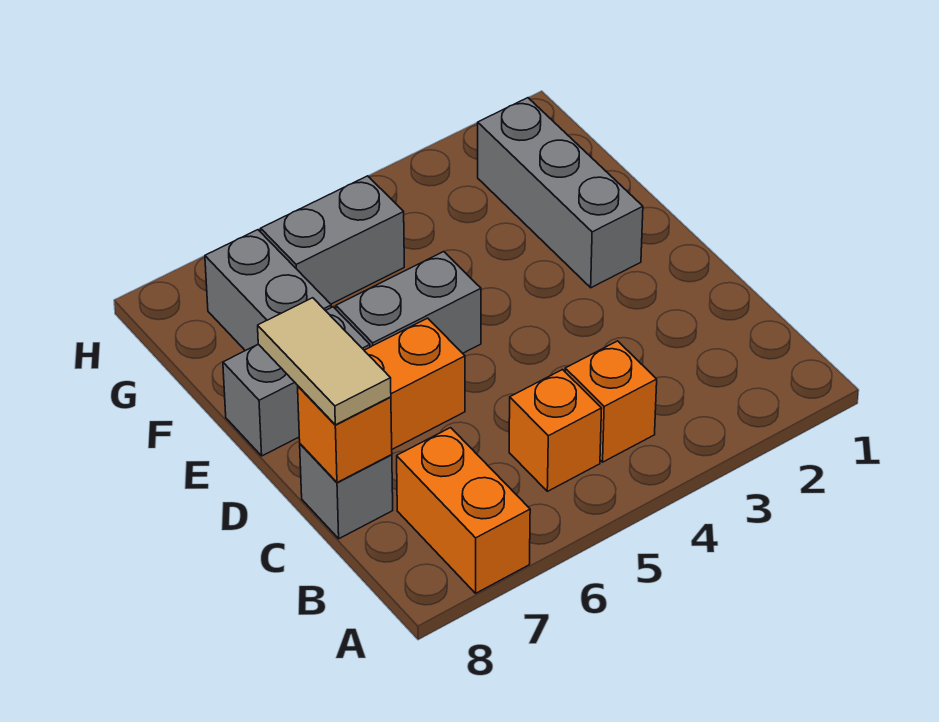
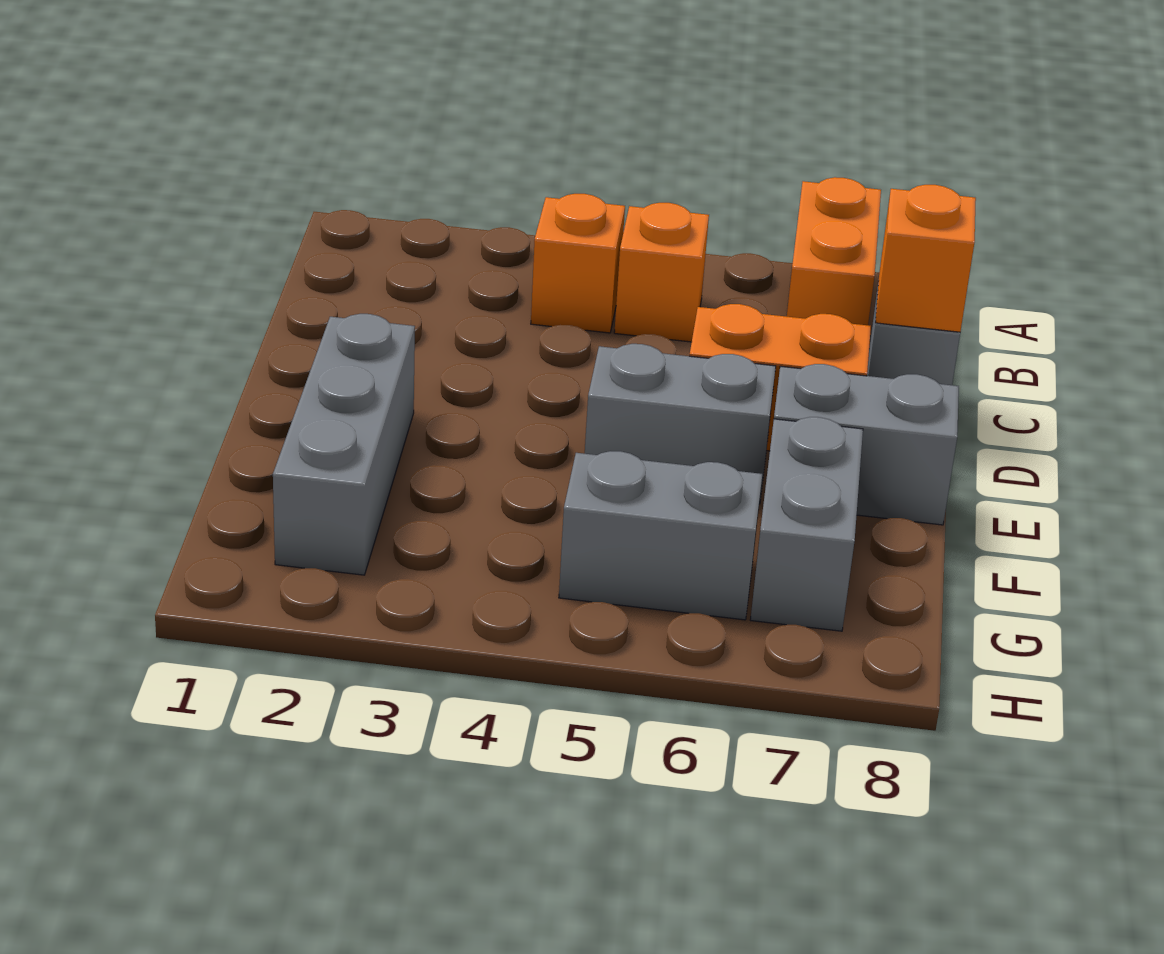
tan 1x2 tile [258,298,391,425] -> none

